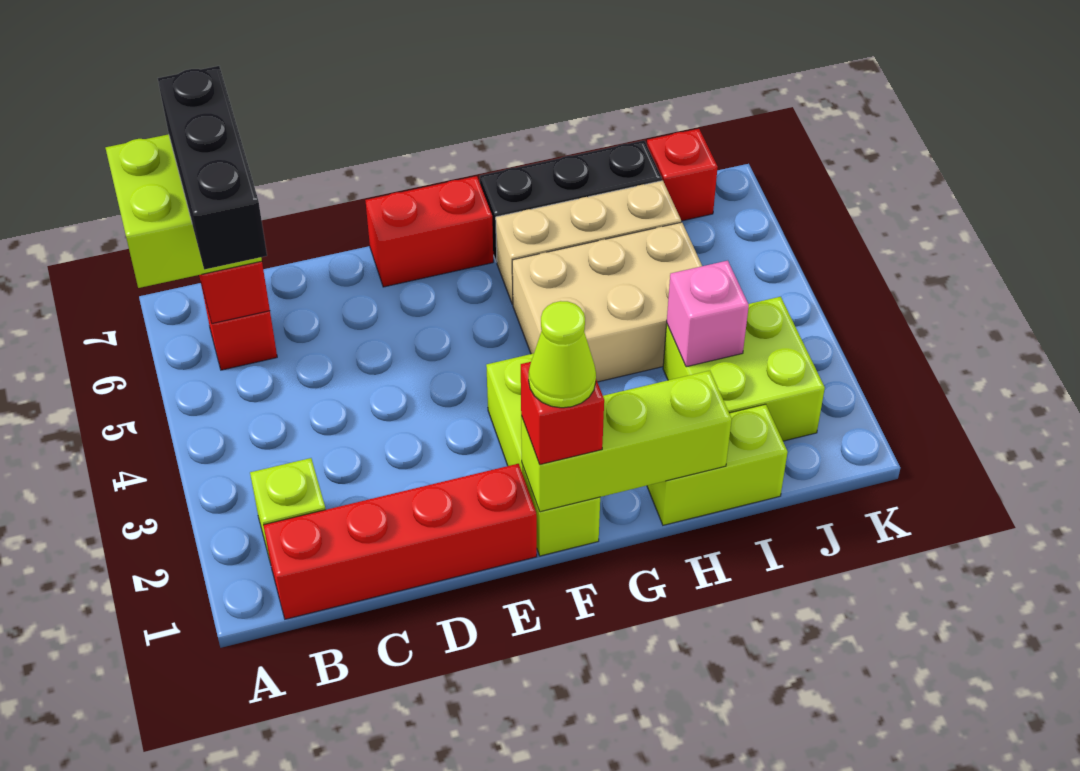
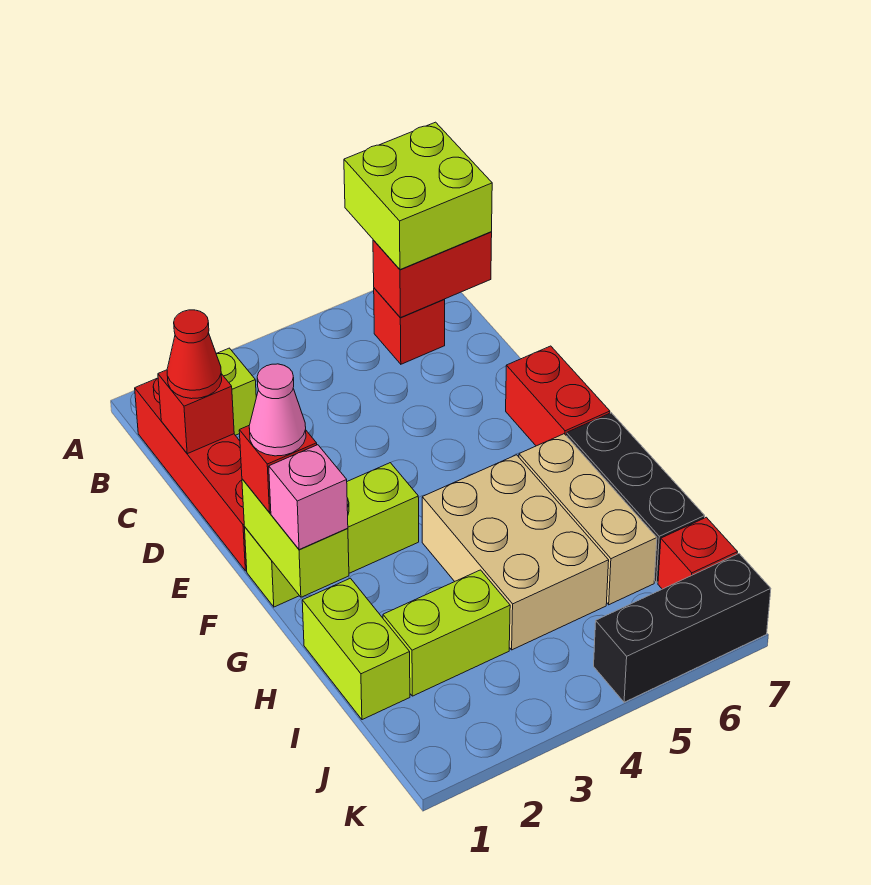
black 1x3 brick [158,66,267,270] -> black 1x3 brick moved to [594,554,771,702]
none -> red 1x1 brick [158,370,234,454]
none -> red 1x1 cone [167,310,222,399]
lime 1x3 brick [521,371,732,512] -> lime 1x2 brick [242,479,349,597]
lime 1x1 cone [529,301,596,408] -> pink 1x1 cone [249,364,306,456]
lime 2x2 brick [663,297,825,441] -> lime 1x2 brick [383,570,510,696]
pink 1x1 brick [667,261,749,367] -> pink 1x1 brick moved to [269,445,348,550]

